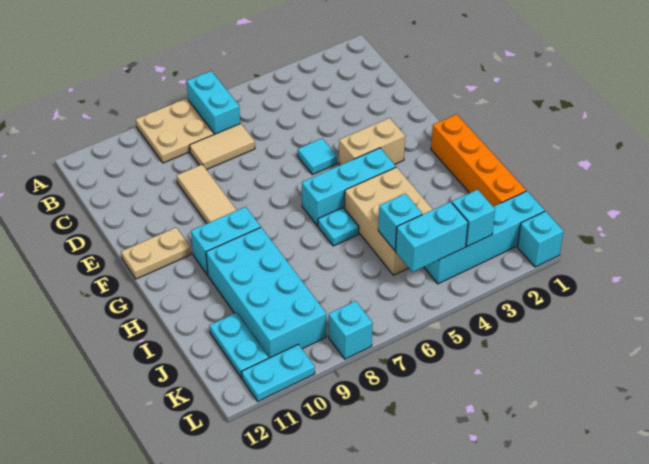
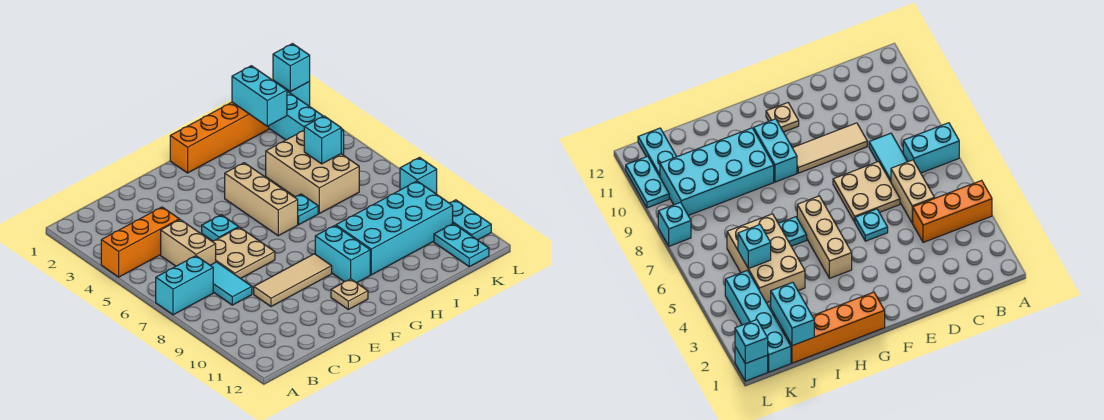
none -> orange 1x3 brick [101,207,179,277]
tan 2x2 plate [136,98,214,163] -> tan 2x2 plate moved to [212,227,275,278]
tan 1x2 tile [190,123,255,170] -> cyan 1x2 tile [210,262,252,305]
cyan 1x1 tile [298,138,337,175] -> cyan 1x1 plate [202,215,239,241]
tan 1x2 brick [339,118,405,165] -> tan 1x2 brick moved to [161,220,216,266]
tan 1x2 plate [121,228,191,279] -> tan 1x1 plate [331,279,368,310]
cyan 1x3 brick [302,148,396,225] -> tan 1x3 brick [225,163,298,236]
tan 2x3 brick [345,167,433,275] -> tan 2x3 brick turned to [266,131,359,213]
cyan 1x2 plate [210,313,269,378] -> cyan 1x2 plate turned to [434,224,489,267]
cyan 1x1 brick [452,189,495,246] -> cyan 1x1 brick moved to [273,44,310,92]
cyan 1x2 brick [395,202,468,272] -> cyan 1x2 brick moved to [232,66,287,126]

